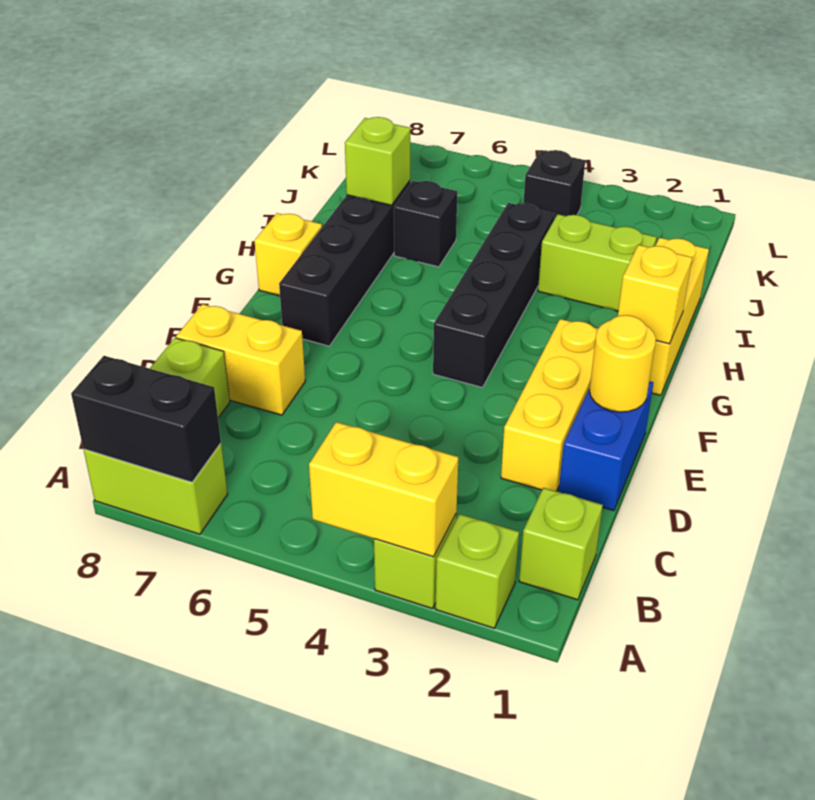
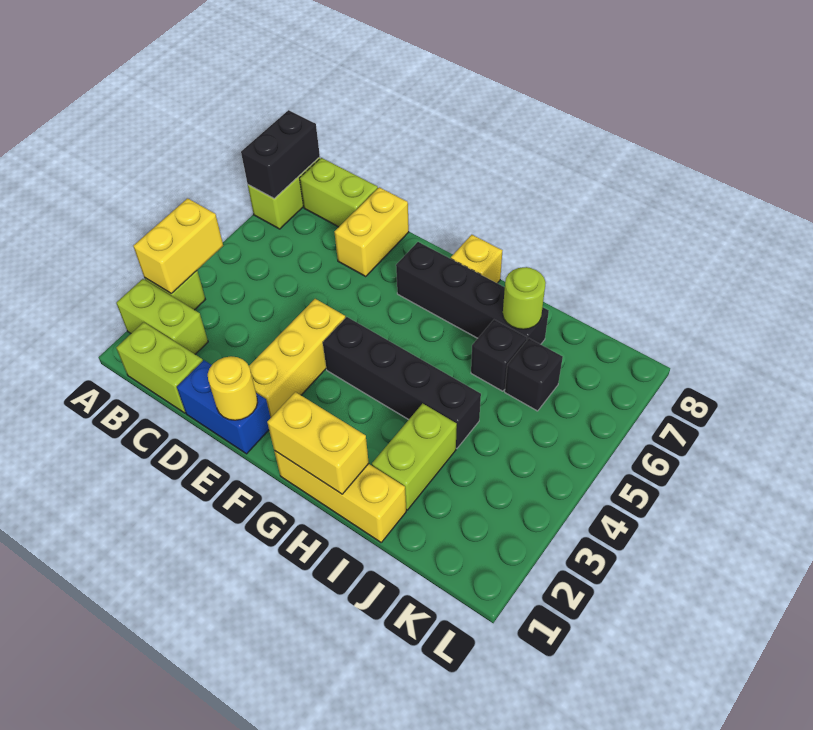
lime 1x1 brick [436,514,519,628] -> lime 1x2 brick [116,279,208,354]
lime 1x1 brick [519,488,603,600] -> lime 1x2 brick [116,322,203,413]
yellow 1x3 brick [501,319,598,491] -> yellow 1x3 brick turned to [249,299,345,418]
yellow 1x1 brick [618,245,692,344] -> yellow 1x2 brick [267,392,369,494]
lime 1x1 brick [345,117,410,205] -> lime 1x1 round brick [503,267,546,329]
black 1x1 brick [524,150,585,218] -> black 1x1 brick moved to [505,338,563,411]

